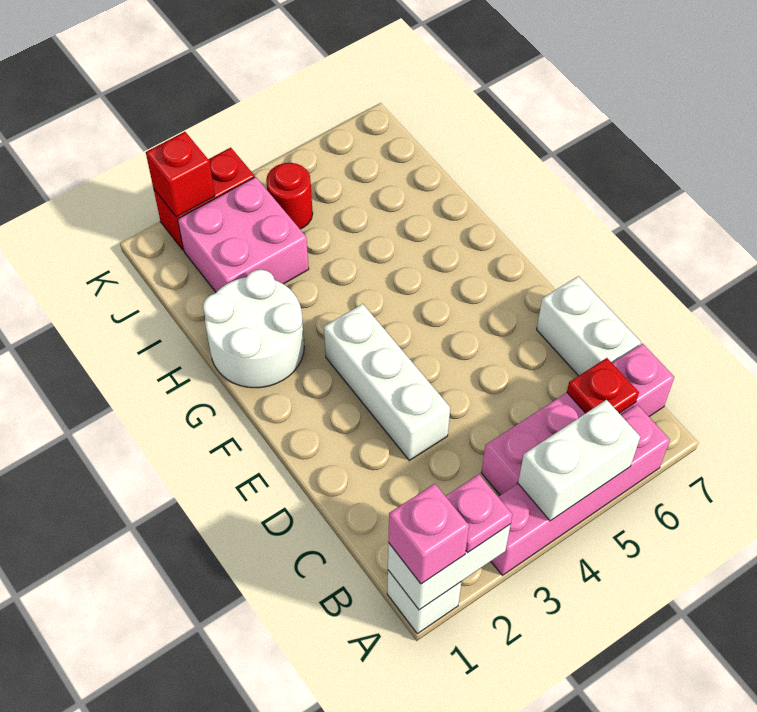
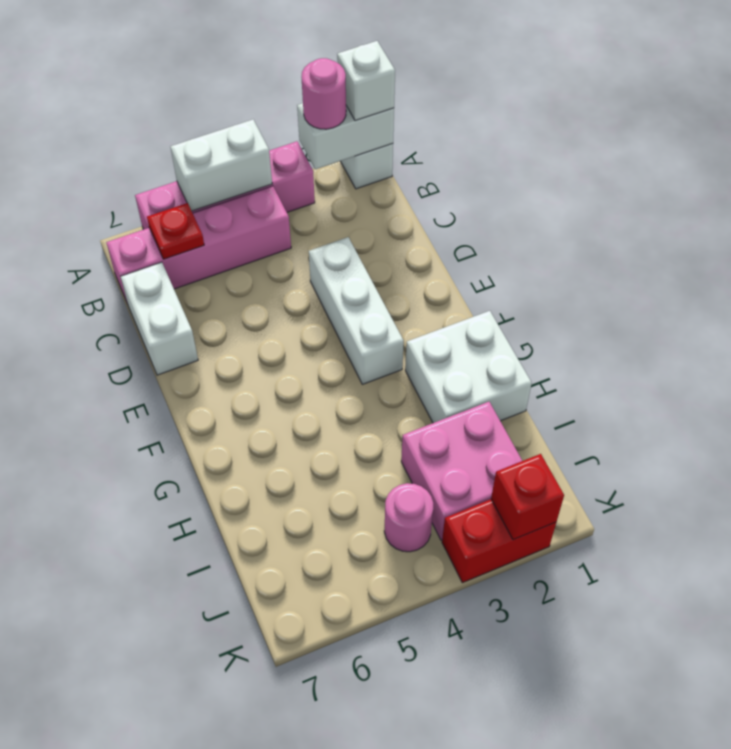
pink 1x1 brick [389,484,469,584] -> white 1x1 brick [337,41,395,121]
pink 1x1 plate [446,474,512,552] -> pink 1x1 round brick [301,58,346,129]
white 2x2 round brick [203,270,304,388] -> white 2x2 brick [405,311,532,423]
red 1x1 round brick [266,163,313,229] -> pink 1x1 round brick [384,483,433,552]

